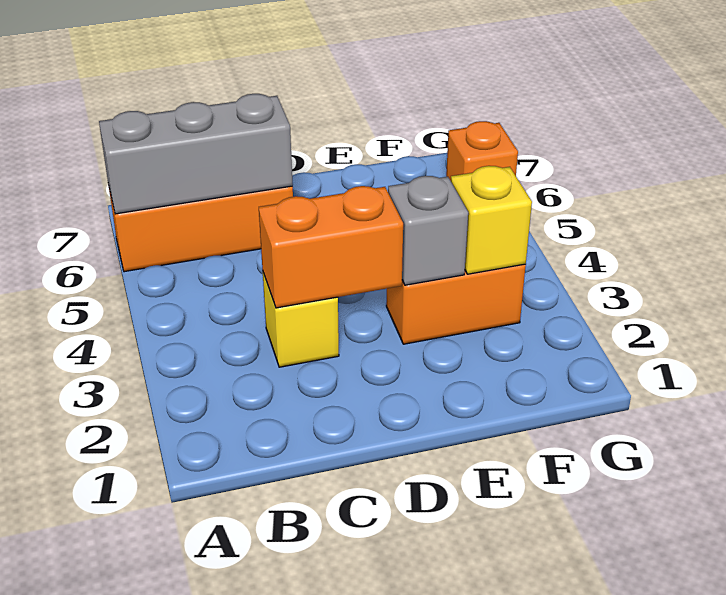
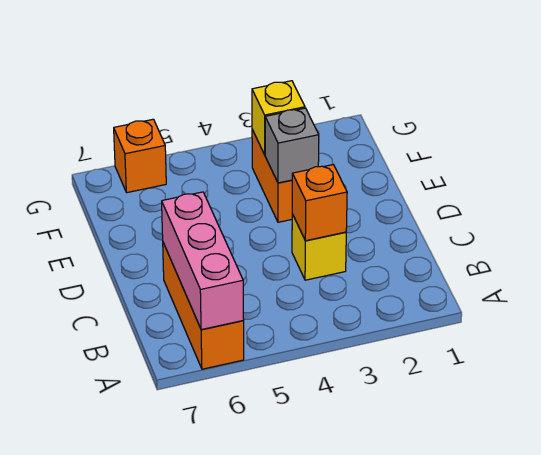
grey 1x3 brick [99,94,293,214] -> pink 1x3 brick [162,192,244,330]
orange 1x2 brick [259,186,403,308] -> orange 1x1 brick [292,165,347,241]

